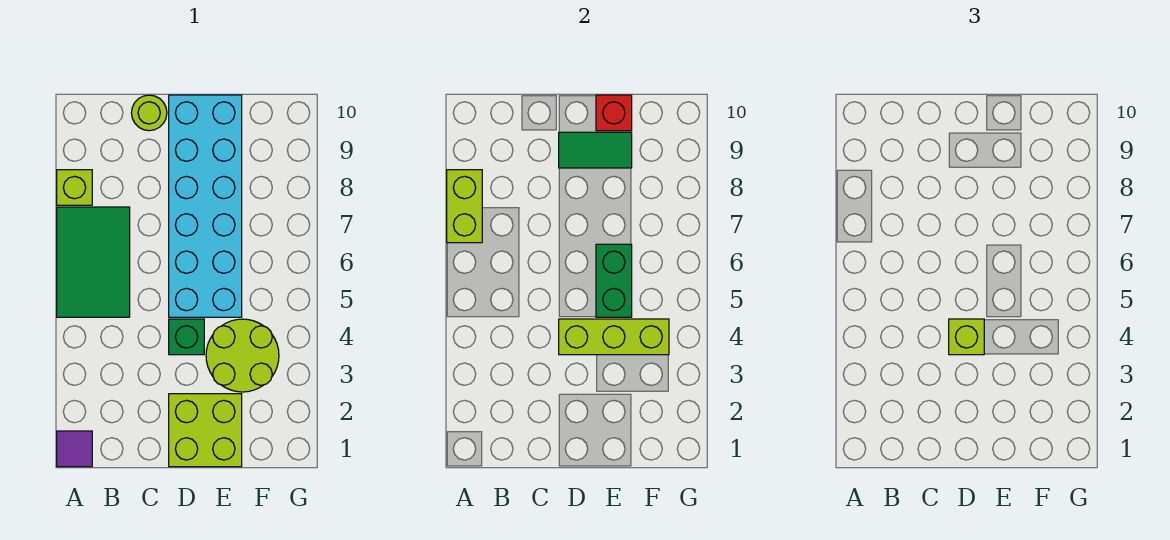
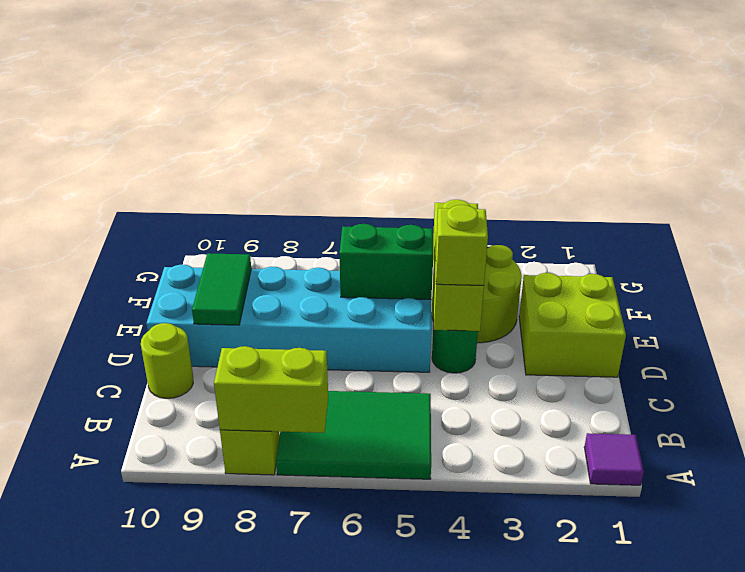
green 1x1 brick [169,319,204,355] -> green 1x1 round brick [432,322,478,373]
red 1x1 brick [596,95,632,131] -> none

